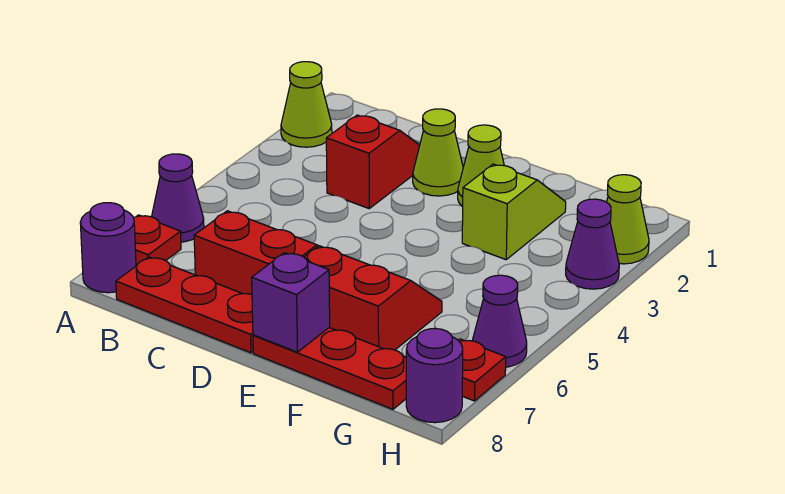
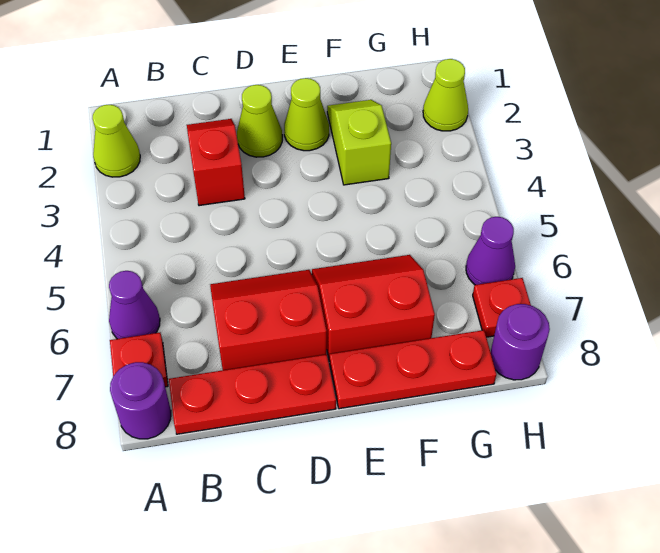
purple 1x1 brick [252,253,330,352] -> none
purple 1x1 cone [566,199,619,289] -> none

